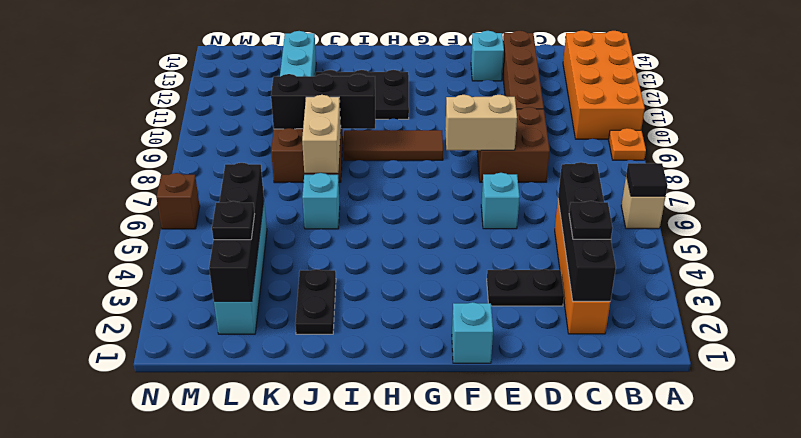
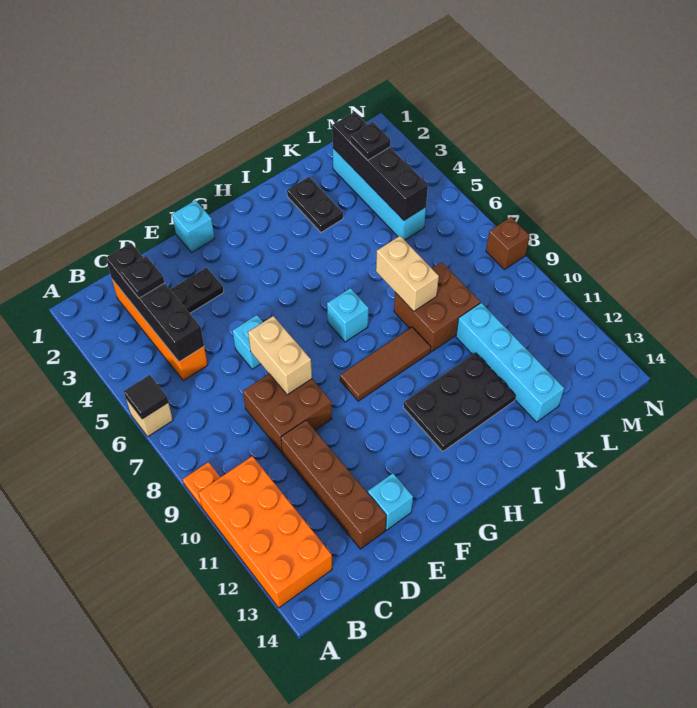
tan 1x2 brick [445,95,517,151] -> tan 1x2 brick turned to [248,316,312,395]
black 1x3 brick [271,74,375,129] -> none
cyan 1x1 brick [302,173,340,229] -> cyan 1x1 brick moved to [327,288,369,342]
brown 1x1 brick [156,173,200,229] -> brown 1x1 brick moved to [486,217,530,270]

